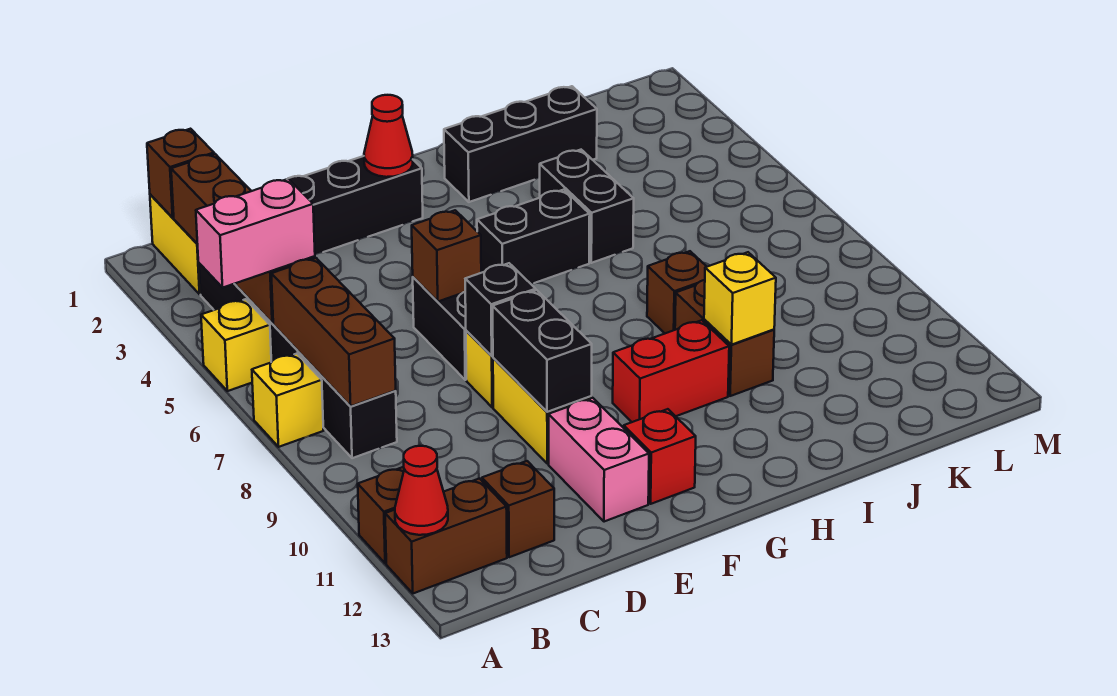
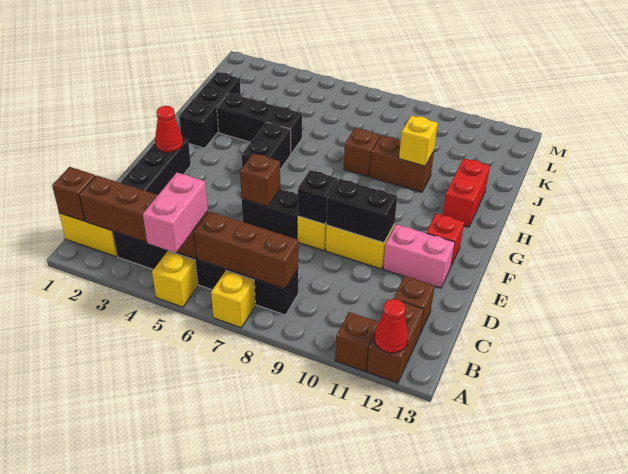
red 1x2 brick [613,320,729,422] -> red 1x2 brick moved to [443,158,490,227]
black 1x2 brick [540,150,634,263] -> black 1x3 brick [217,93,302,154]

